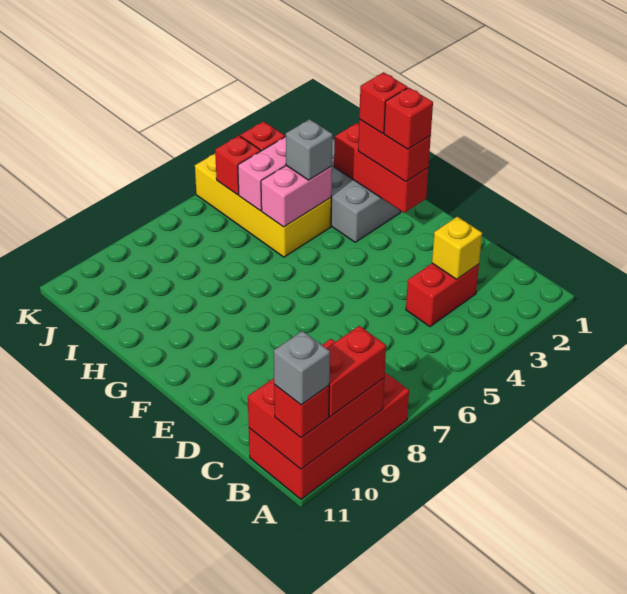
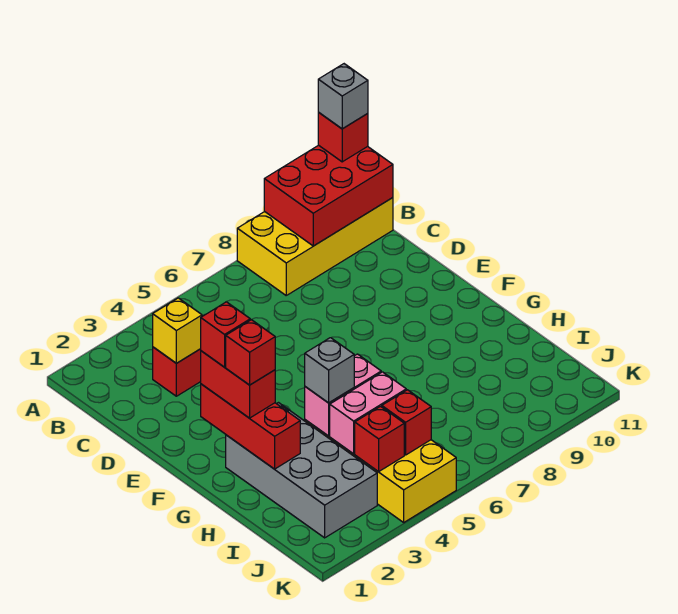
red 2x4 brick [249,373,409,499] -> yellow 2x4 brick [237,198,393,295]
red 1x2 brick [326,326,386,417] -> none

